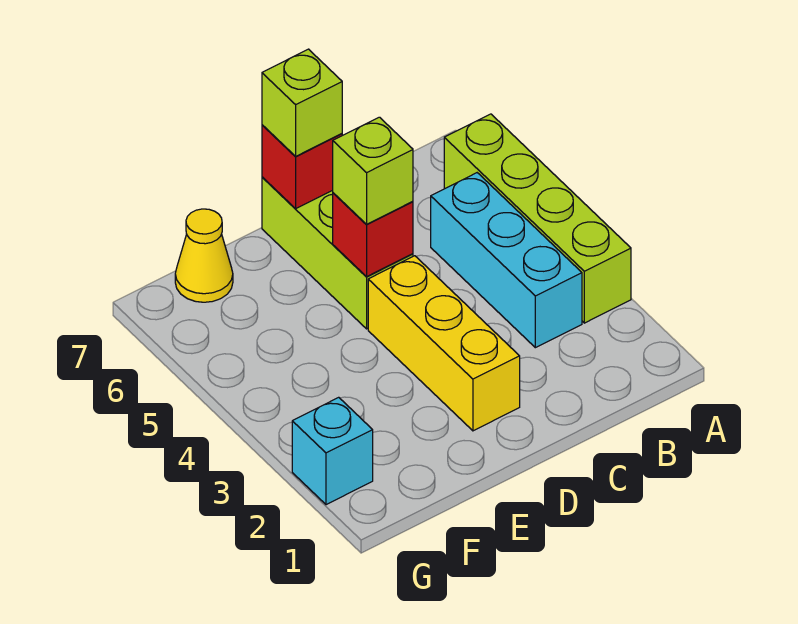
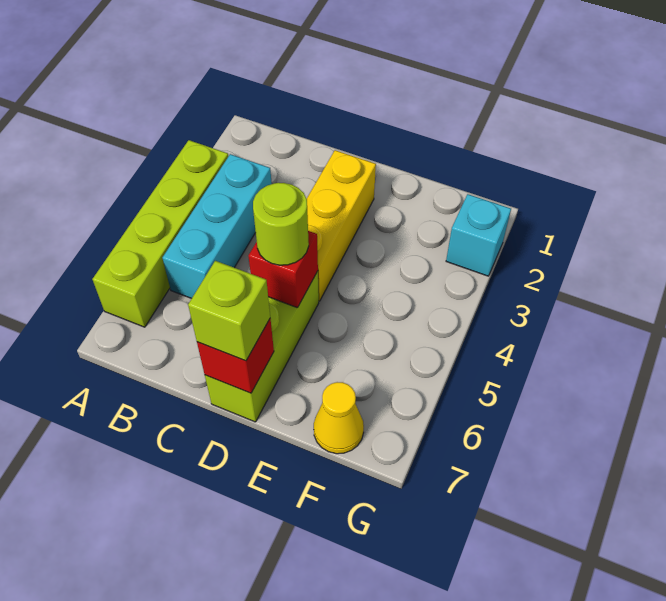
lime 1x1 brick [333,117,413,224] -> lime 1x1 round brick [253,183,309,265]

